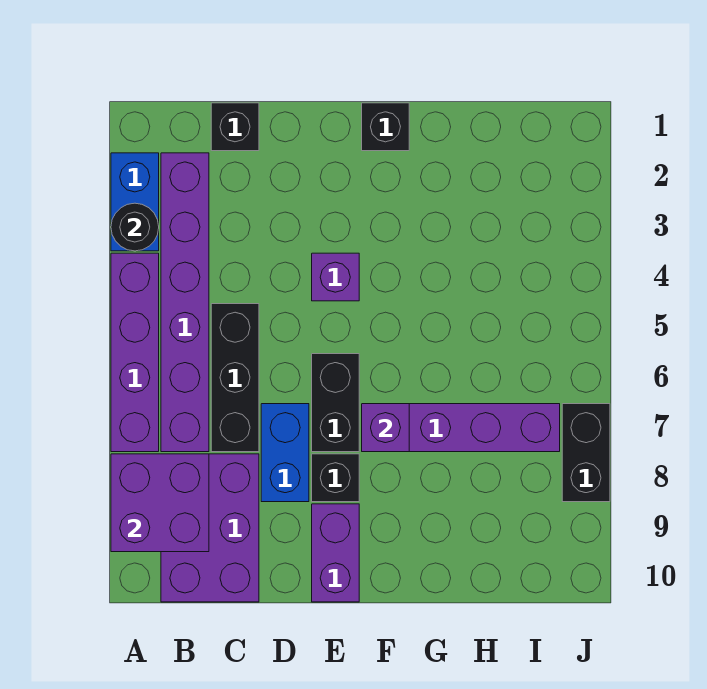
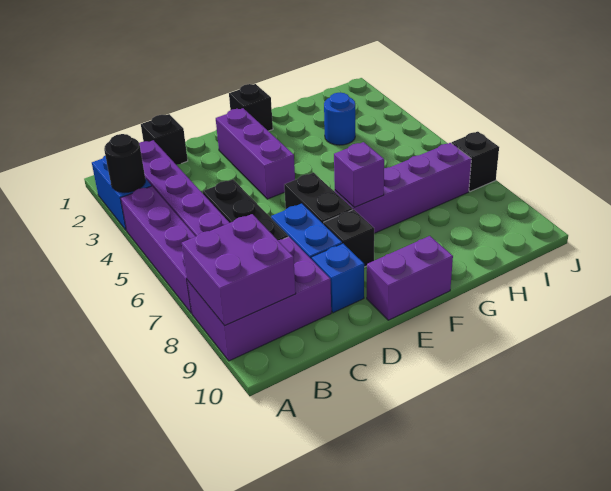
purple 2x3 brick [161,454,259,602] -> purple 2x3 brick turned to [187,237,331,361]
none -> blue 1x1 brick [311,244,364,313]
purple 1x1 brick [312,253,359,301] -> purple 1x3 brick [216,108,295,199]
purple 1x2 brick [312,504,359,602] -> purple 1x2 brick turned to [367,236,453,320]
none -> blue 1x1 round brick [324,93,355,145]
black 1x2 brick [562,404,610,502] -> black 1x1 brick [452,132,499,192]

